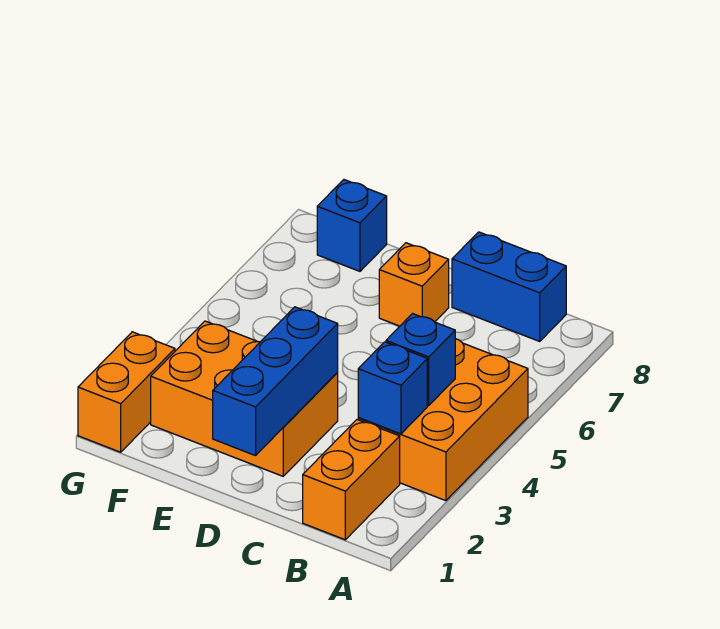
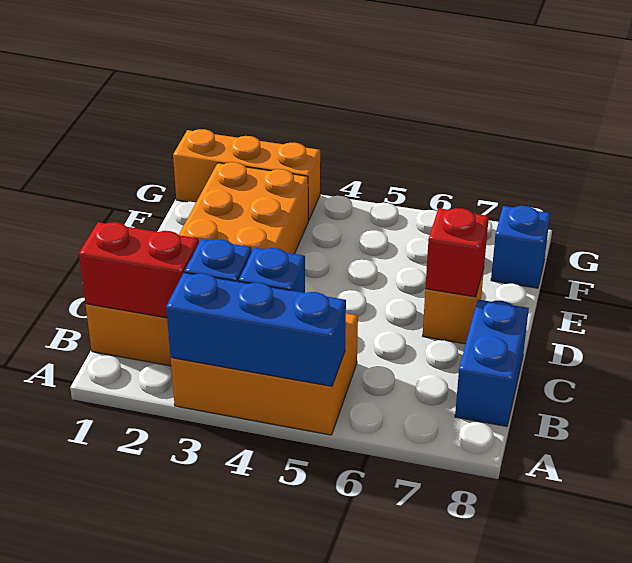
none -> red 1x2 brick [79,222,199,318]
blue 1x3 brick [213,307,338,456] -> blue 1x3 brick moved to [166,273,346,386]
none -> red 1x1 brick [425,208,489,297]
orange 1x2 brick [78,332,175,452] -> orange 1x3 brick [173,129,320,221]

